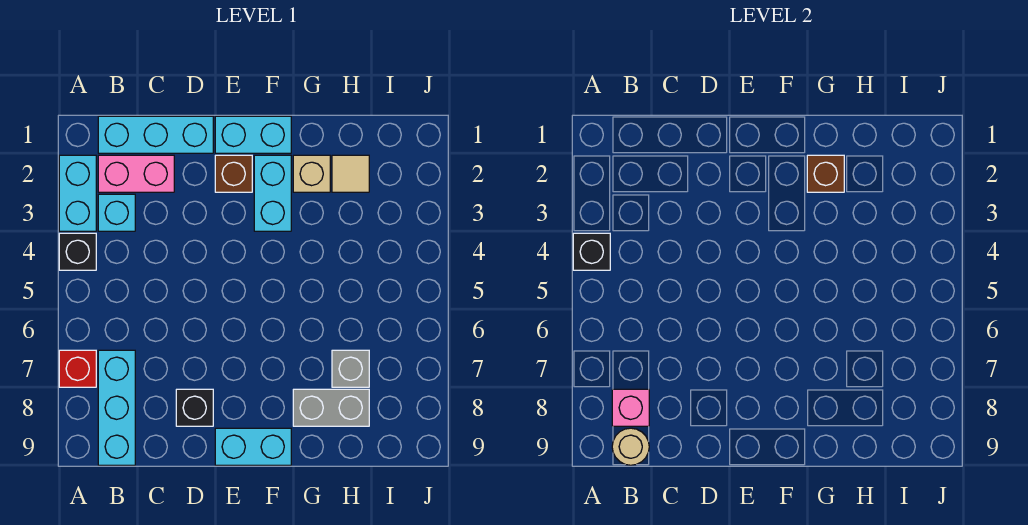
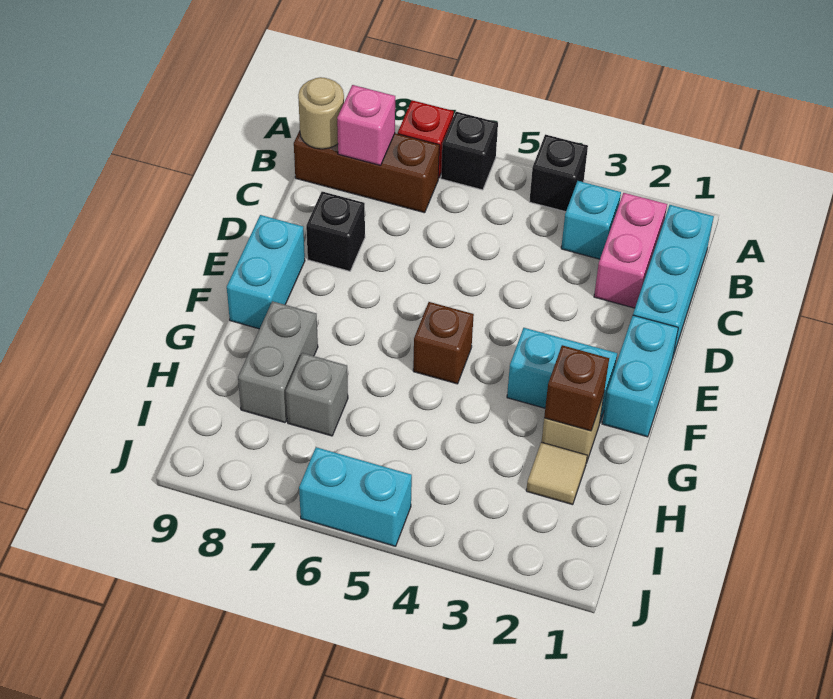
cyan 1x2 brick [59,155,96,231] -> cyan 1x2 brick moved to [299,447,412,546]
black 1x1 brick [573,233,610,270] -> black 1x1 brick moved to [441,112,498,190]
cyan 1x3 brick [98,350,135,465] -> brown 1x3 brick [294,131,440,213]
brown 1x1 brick [215,155,252,192] -> brown 1x1 brick moved to [413,302,474,384]

